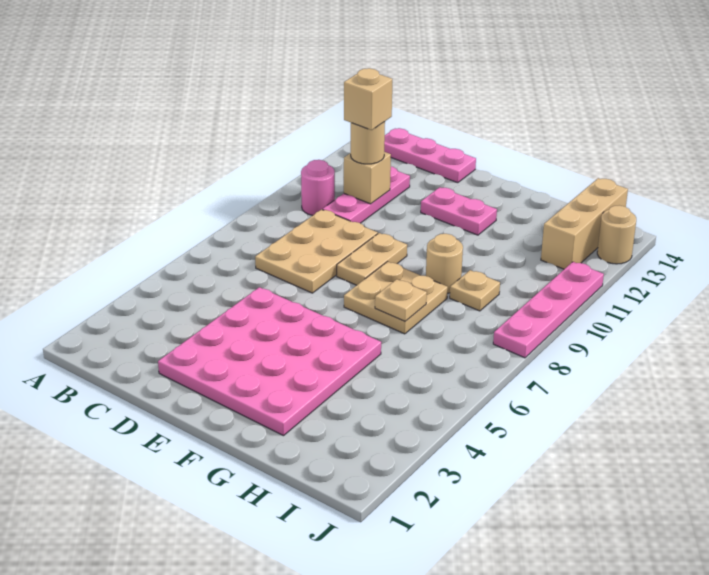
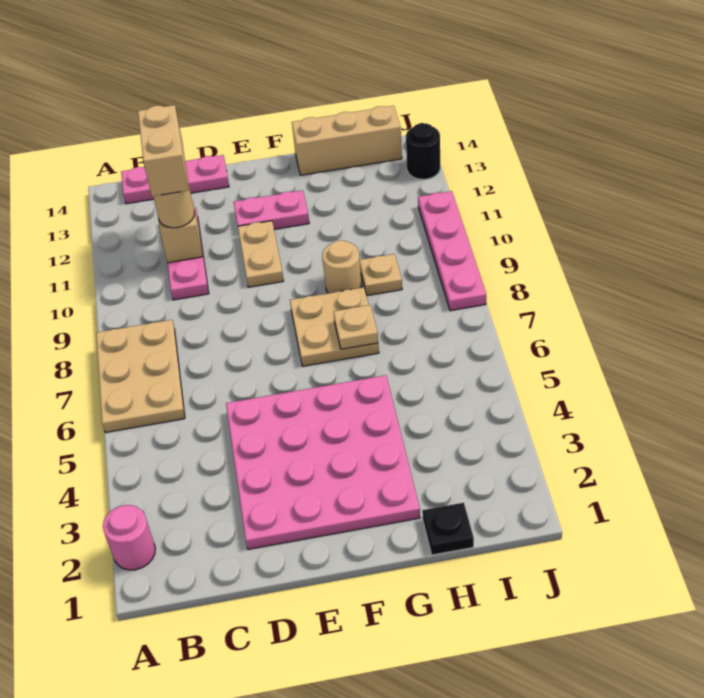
pink 1x1 round brick [301,160,335,216] -> pink 1x1 round brick moved to [103,505,155,570]
tan 2x3 plate [255,209,378,293] -> tan 2x3 plate moved to [96,320,185,433]
tan 1x1 brick [344,68,392,130] -> tan 1x2 brick [138,105,189,196]
tan 1x2 plate [337,233,407,285] -> tan 1x2 plate moved to [238,221,284,287]
none -> black 1x1 plate [422,503,474,555]
tan 1x3 brick [541,178,628,269] -> tan 1x3 brick turned to [292,106,402,175]
tan 1x1 round brick [597,205,636,264] -> black 1x1 round brick [406,123,440,179]

